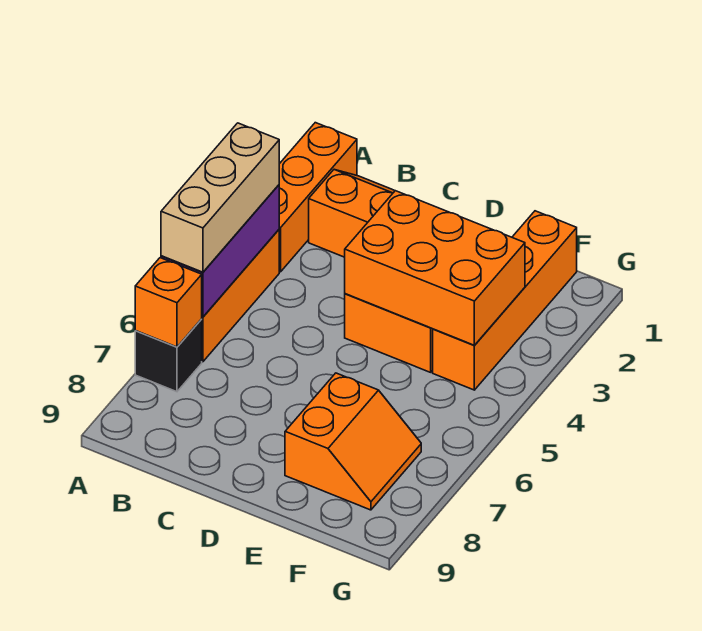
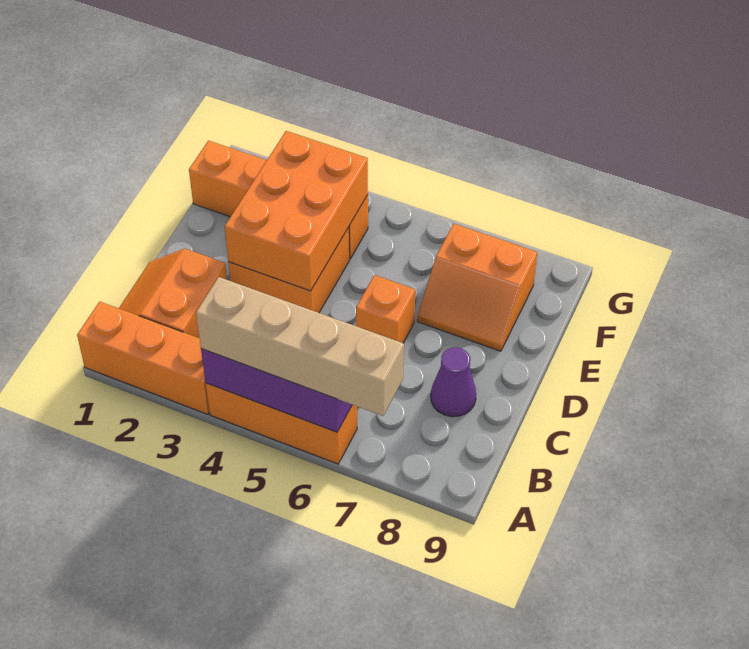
tan 1x3 brick [161,123,279,272] -> tan 1x4 brick [196,277,404,416]
black 1x1 brick [135,319,202,392] -> none
orange 1x1 brick [135,258,202,347] -> orange 1x1 brick moved to [356,275,415,343]
none -> purple 1x1 cone [431,347,476,417]
orange 2x2 slope [285,373,421,510] -> orange 2x2 slope turned to [417,224,537,351]

